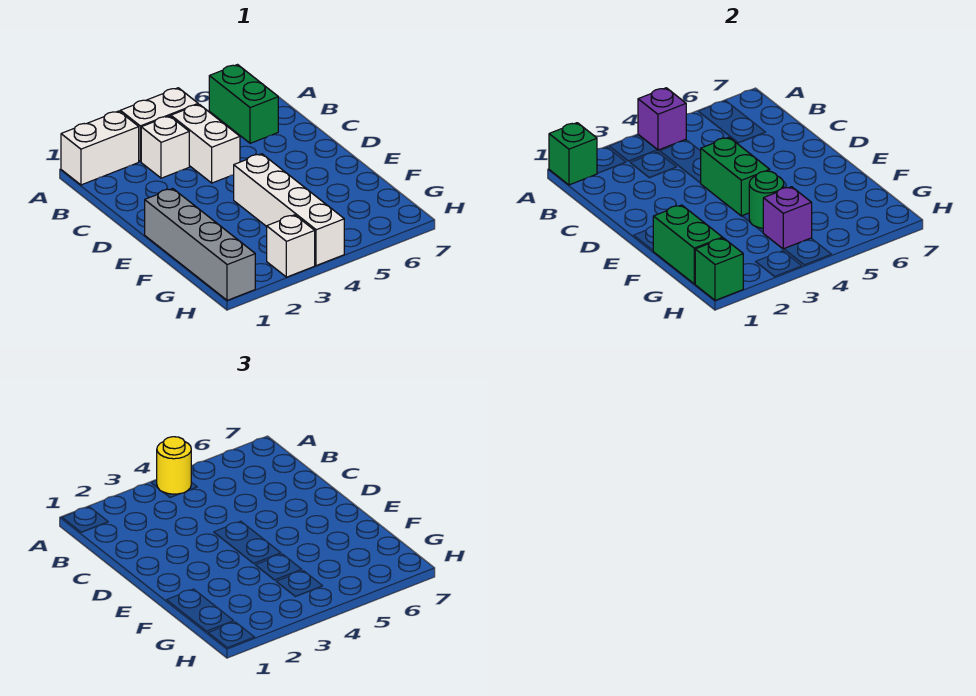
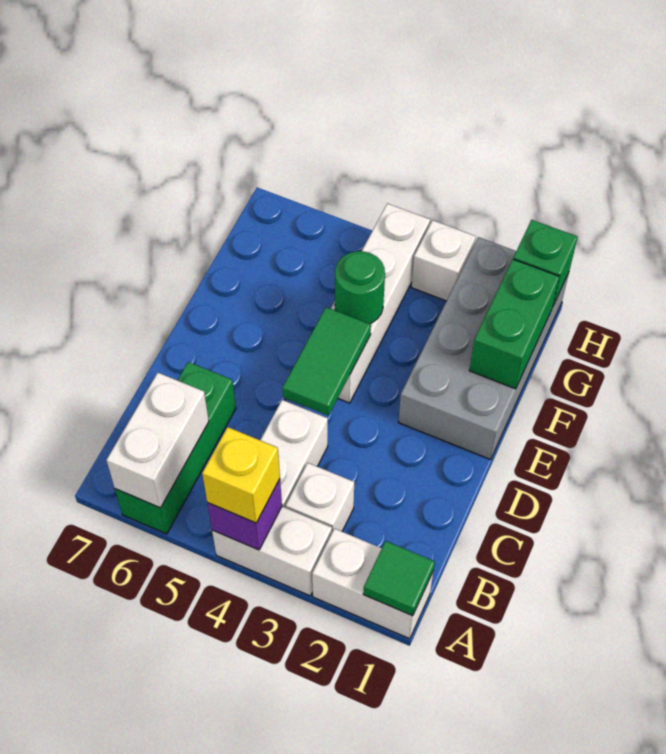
green 1x1 brick [549,123,597,185] -> green 1x1 tile [363,541,435,616]
yellow 1x1 round brick [157,437,191,494] -> yellow 1x1 brick [202,427,280,523]
green 1x2 brick [209,65,278,143] -> green 1x3 brick [115,362,236,534]
none -> white 1x2 brick [107,373,209,508]
green 1x2 brick [700,137,770,216] -> green 1x2 tile [283,307,371,416]
grey 1x4 brick [145,189,255,300] -> grey 2x4 brick [398,237,569,460]
purple 1x1 brick [763,187,812,249] -> none

